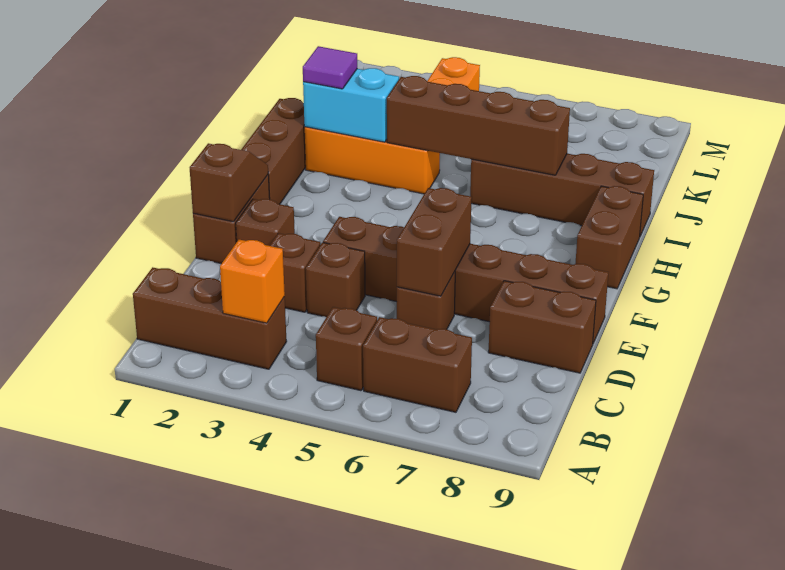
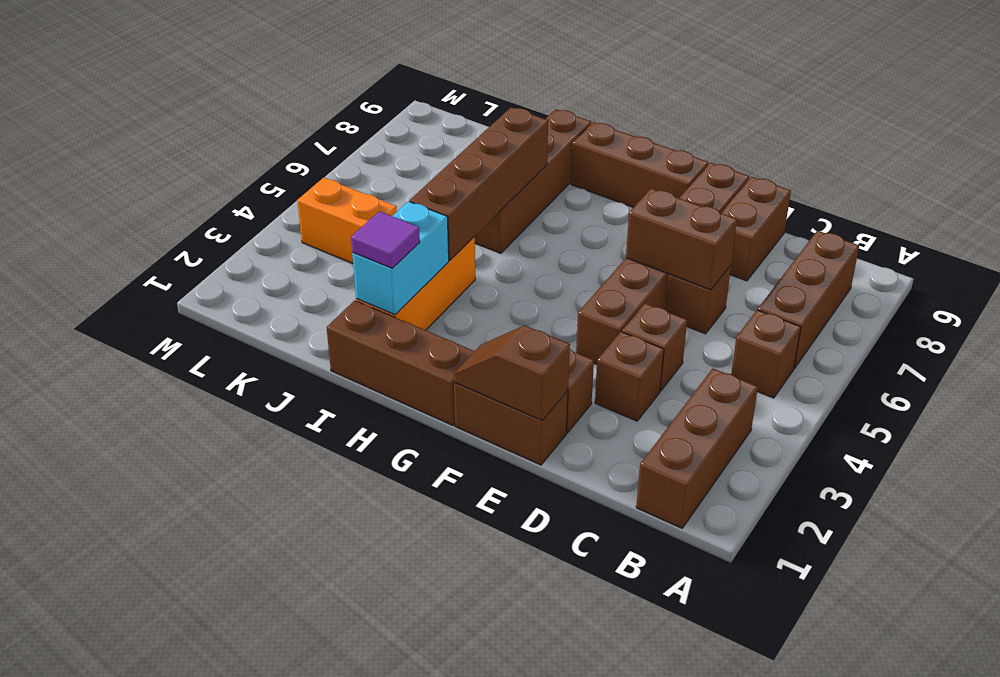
orange 1x1 brick [220,240,285,323] -> none
brown 1x2 brick [363,317,472,412] -> brown 1x3 brick [758,231,859,369]
brown 1x2 brick [575,186,643,289] -> brown 1x3 brick [571,122,708,207]

